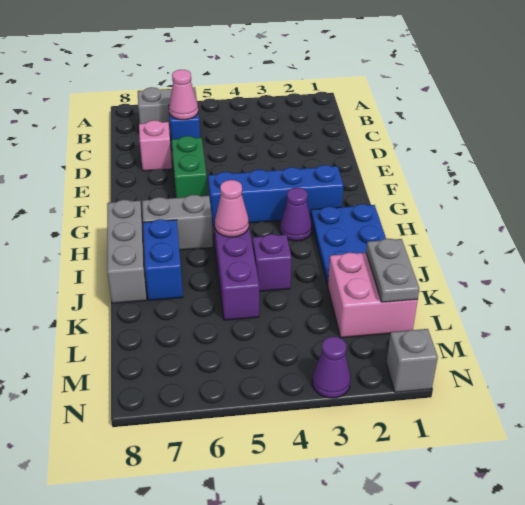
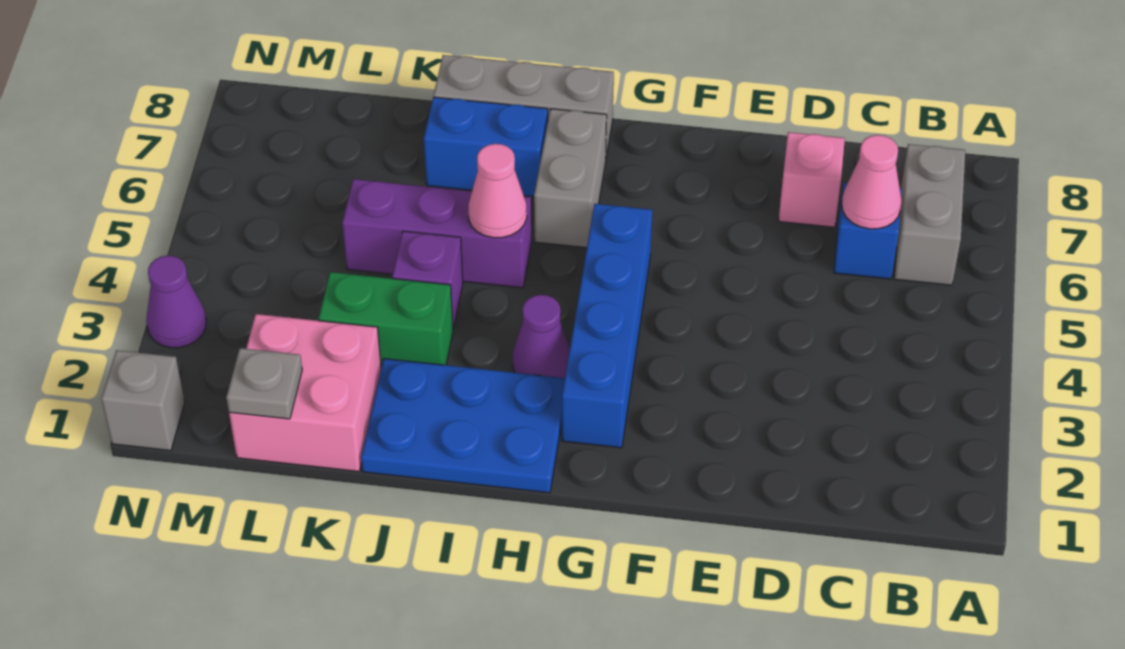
green 1x2 brick [172,136,207,198] -> green 1x2 brick moved to [319,272,453,366]
grey 1x2 plate [366,239,419,302] -> grey 1x1 plate [226,348,302,419]

